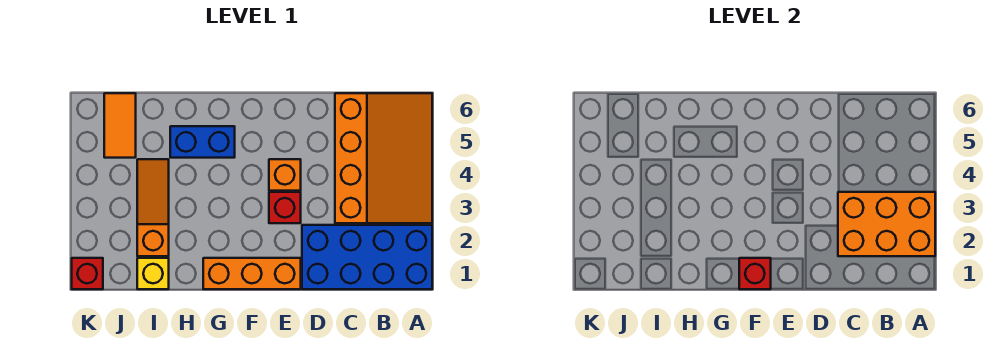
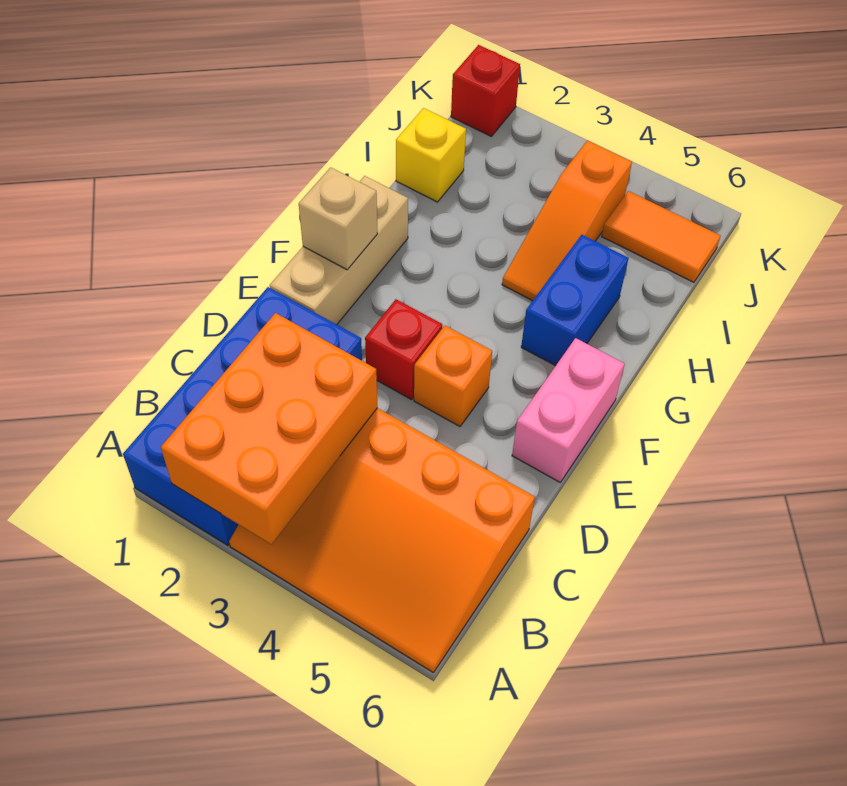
orange 1x3 brick [203,258,301,289] -> tan 1x3 brick [270,176,408,325]
none -> pink 1x2 brick [512,338,625,482]
red 1x1 brick [739,258,771,289] -> tan 1x1 brick [299,167,377,270]
orange 1x3 slope [137,159,169,256] -> orange 1x3 slope turned to [502,141,632,301]

